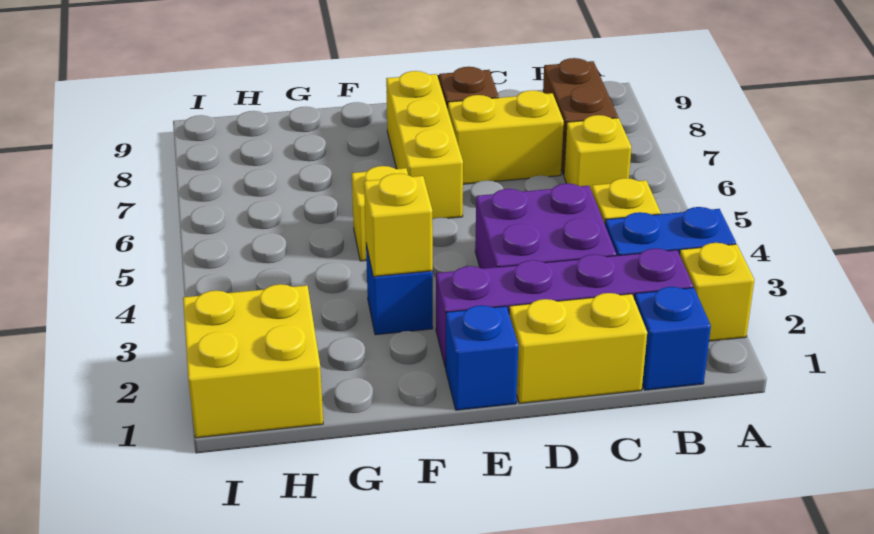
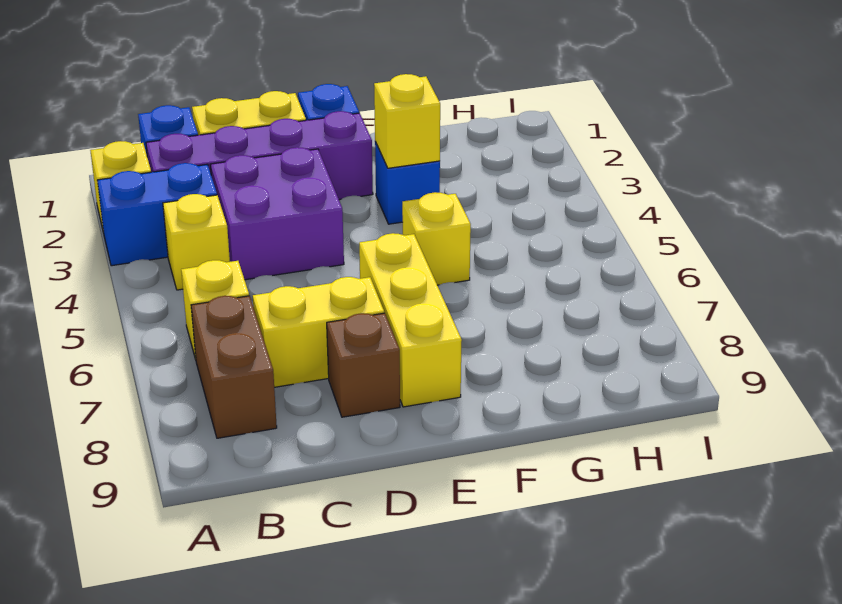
yellow 2x2 brick [183,284,323,438] -> none

